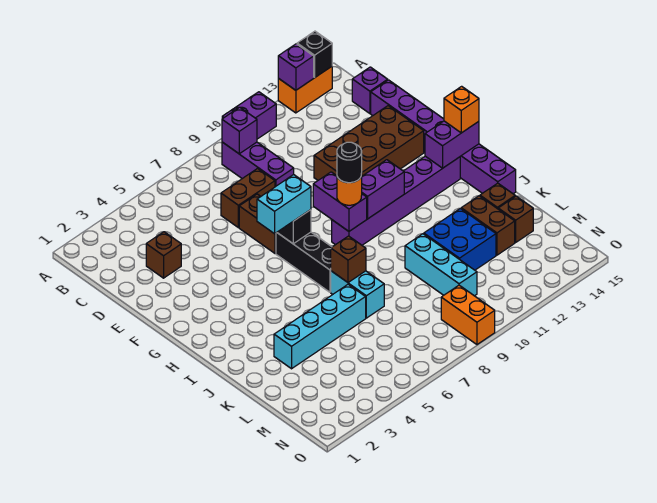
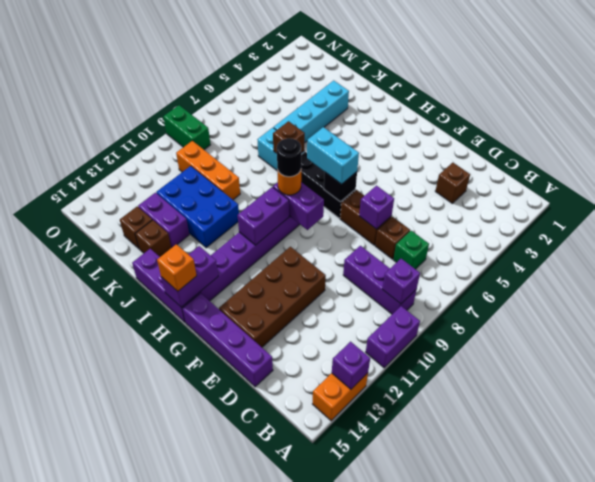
black 1x1 brick [297,31,332,78] -> none
none -> green 1x1 brick [393,231,429,269]
purple 1x1 brick [352,67,388,114] -> purple 1x1 brick moved to [359,186,394,229]
brown 1x2 brick [221,169,275,228] -> brown 1x1 brick [375,217,410,259]
cyan 1x2 brick [257,175,311,234] -> cyan 1x2 brick turned to [307,127,359,184]
cyan 1x3 brick [405,234,477,296] -> orange 1x3 brick [176,141,240,200]
blue 2x2 brick [424,208,496,270] -> blue 2x3 brick [156,166,239,248]
brown 1x2 brick [461,196,515,255] -> purple 1x2 brick [138,193,189,248]
orange 1x2 brick [441,285,495,344] -> green 1x2 brick [163,105,210,150]

